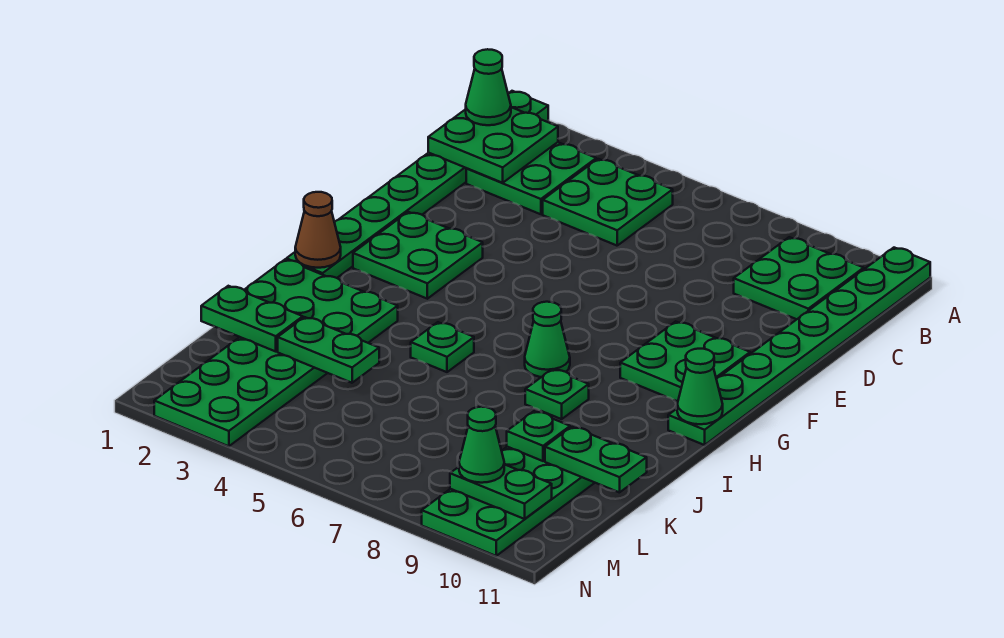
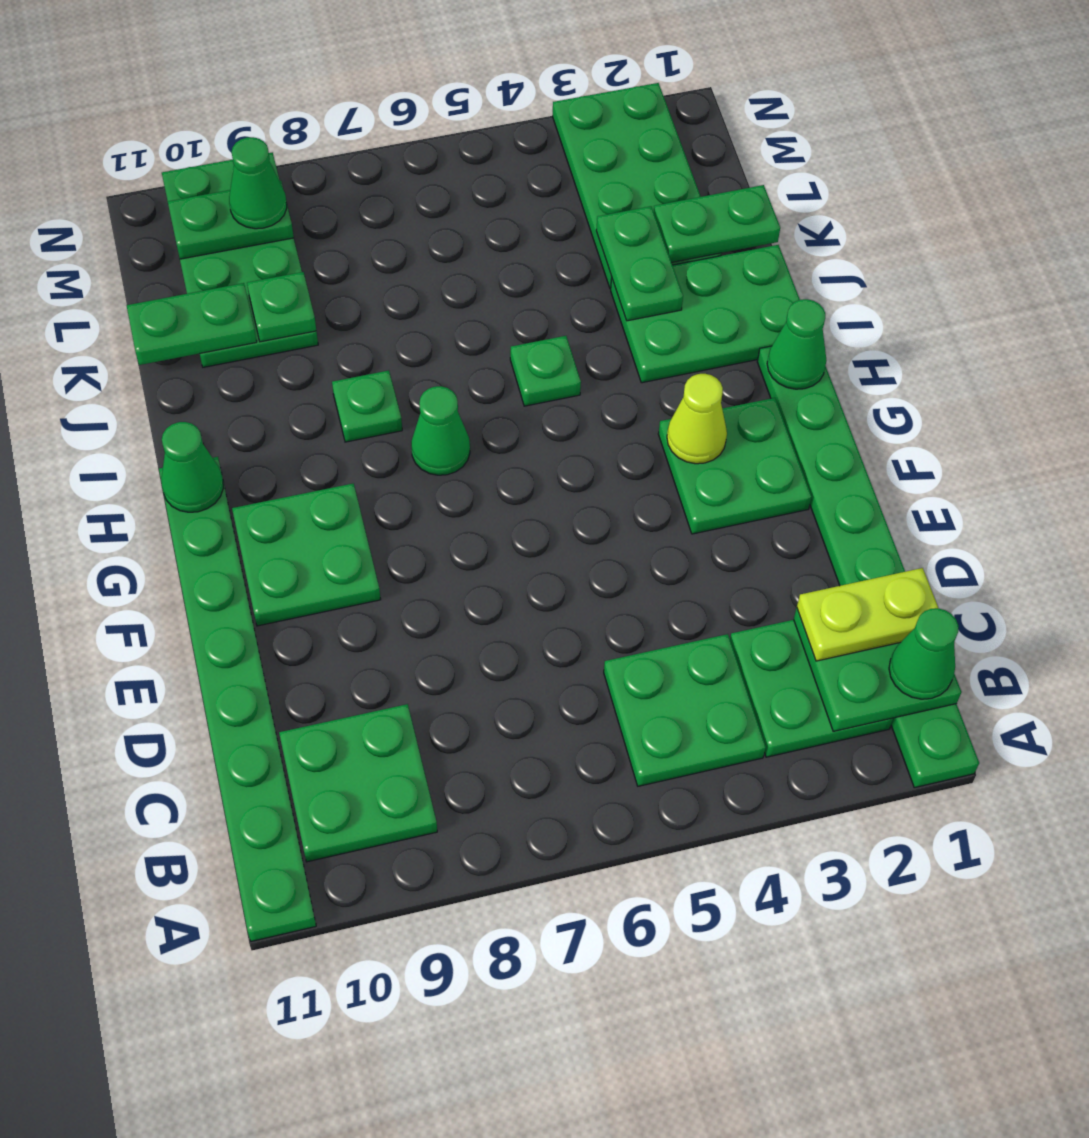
none -> lime 1x2 plate [797,568,938,661]
none -> lime 1x1 cone [667,374,727,464]
brown 1x1 cone [295,192,341,268] -> green 1x1 cone [767,299,827,389]
green 1x2 plate [278,317,379,383] -> green 1x2 plate turned to [596,206,683,321]

